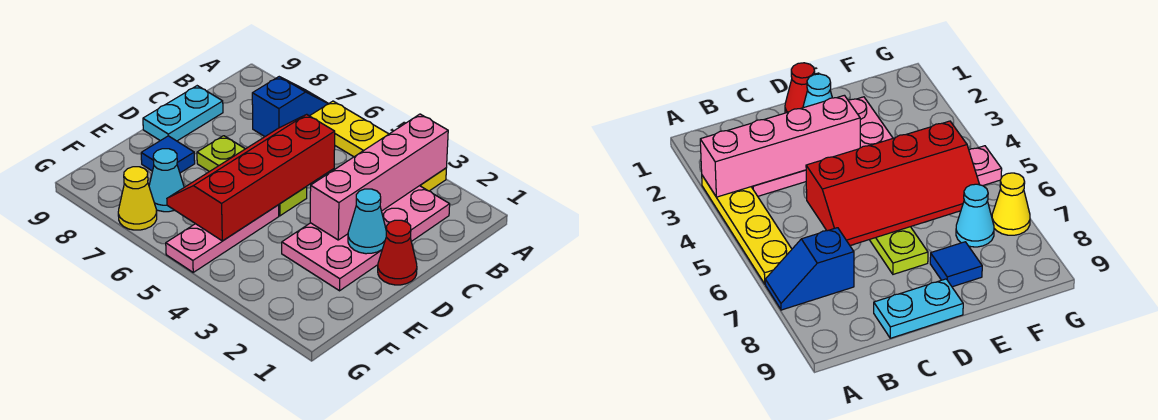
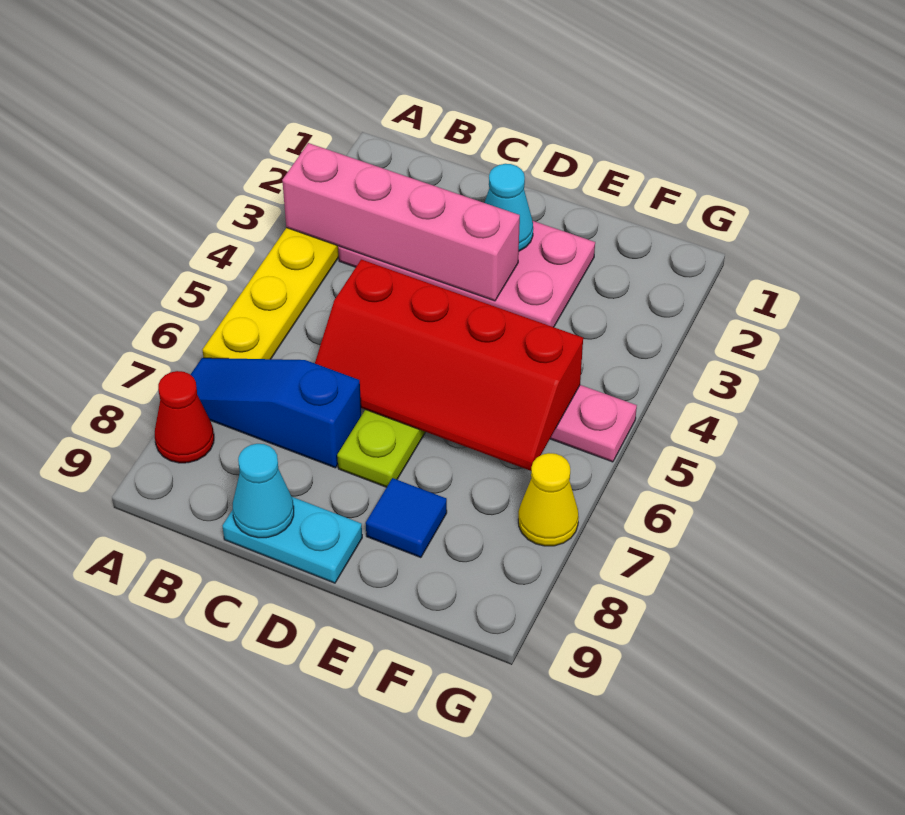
blue 1x2 slope [252,77,328,136] -> blue 1x3 slope [190,358,361,468]
red 1x1 cone [378,220,417,285] -> red 1x1 cone moved to [155,371,214,463]
cyan 1x1 cone [149,149,184,212] -> cyan 1x1 cone moved to [233,444,294,538]

